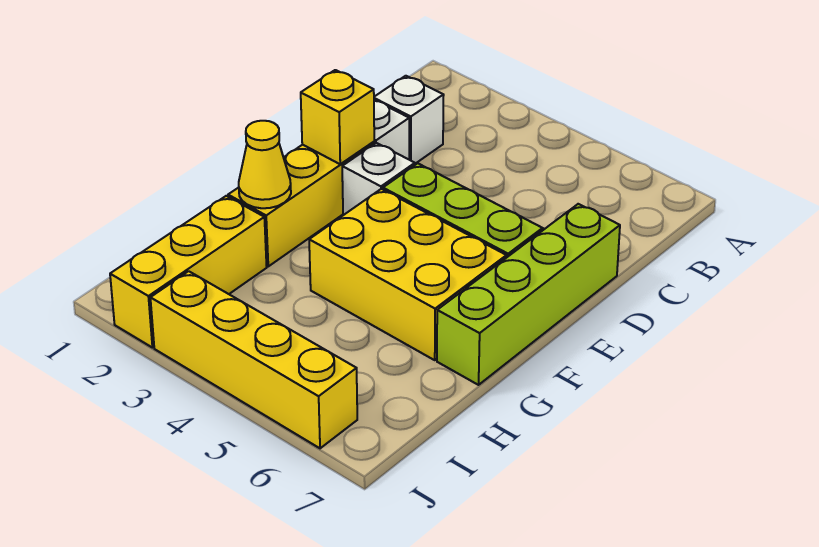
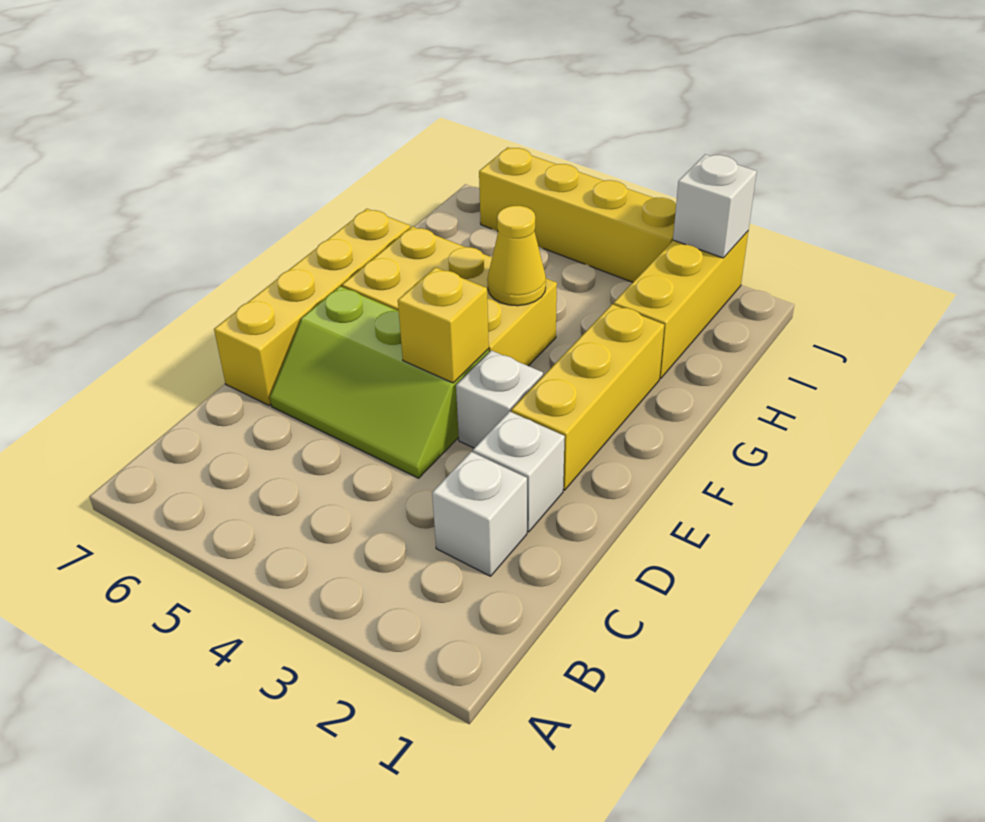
lime 1x4 brick [437,204,620,385] -> yellow 1x4 brick [214,209,410,405]
yellow 1x1 brick [301,70,374,164] -> yellow 1x1 brick moved to [398,267,489,383]
yellow 1x1 cone [239,121,291,208] -> yellow 1x1 cone moved to [487,206,546,306]
none -> white 1x1 brick [673,154,757,258]

